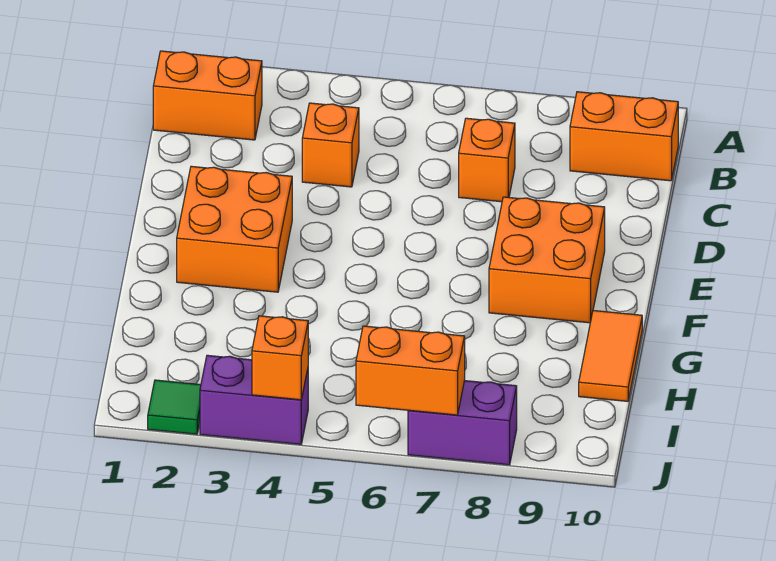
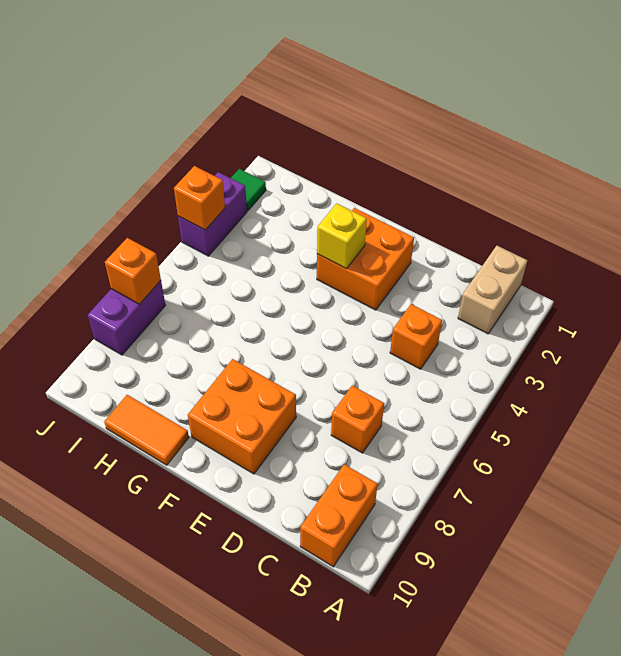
orange 1x2 brick [153,51,262,140] -> tan 1x2 brick [458,246,527,334]
none -> yellow 1x1 brick [317,203,367,269]
orange 1x2 brick [356,326,465,415] -> orange 1x1 brick [105,238,161,304]

